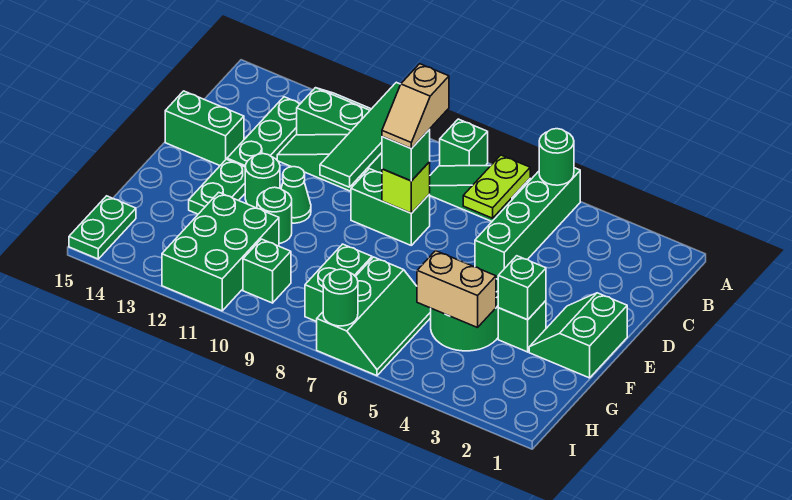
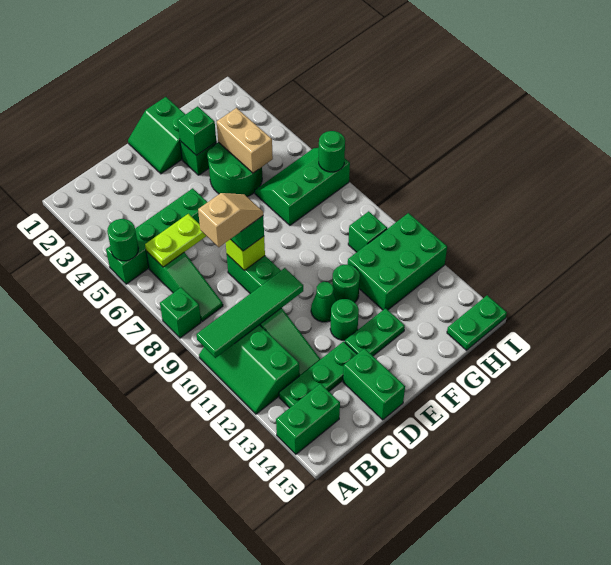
green 2x2 slope [529,293,627,378] -> green 2x2 slope turned to [128,97,185,174]
green 1x2 brick [305,244,372,322] -> green 1x2 brick moved to [276,384,340,454]

